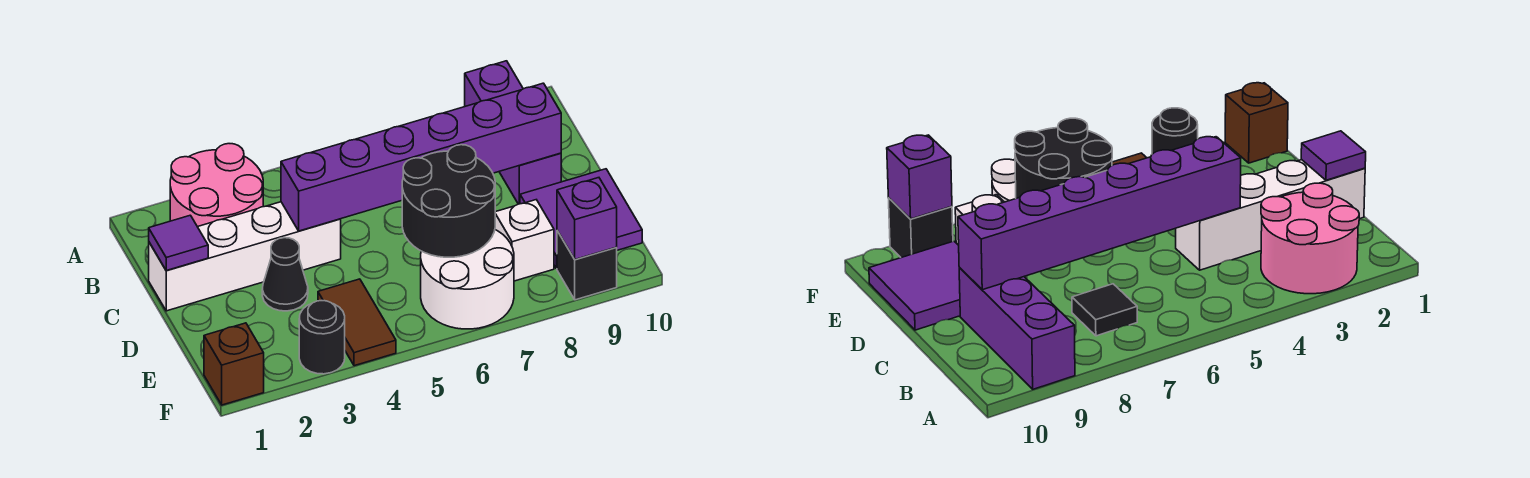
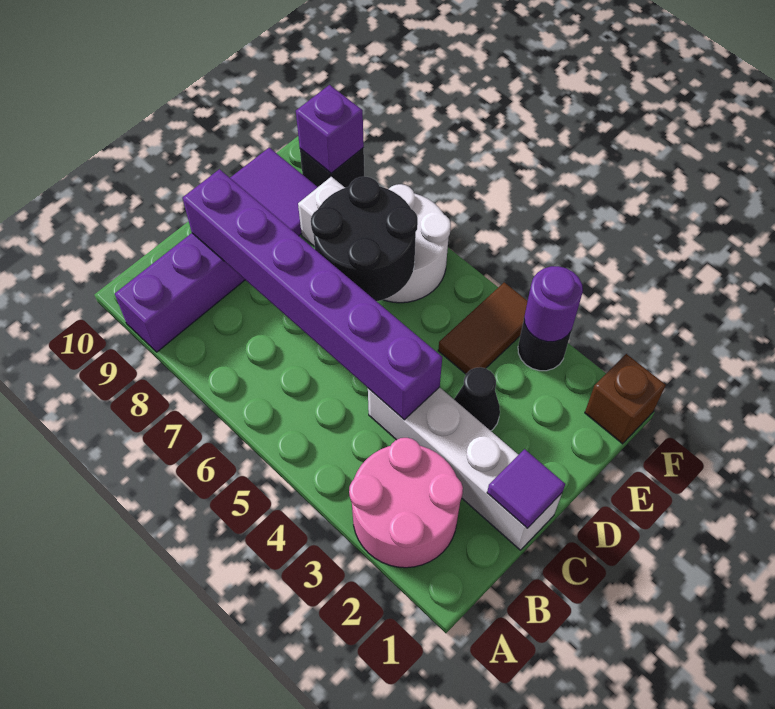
black 1x1 tile [1072,284,1137,336] -> none
none -> purple 1x1 round brick [524,266,583,342]

